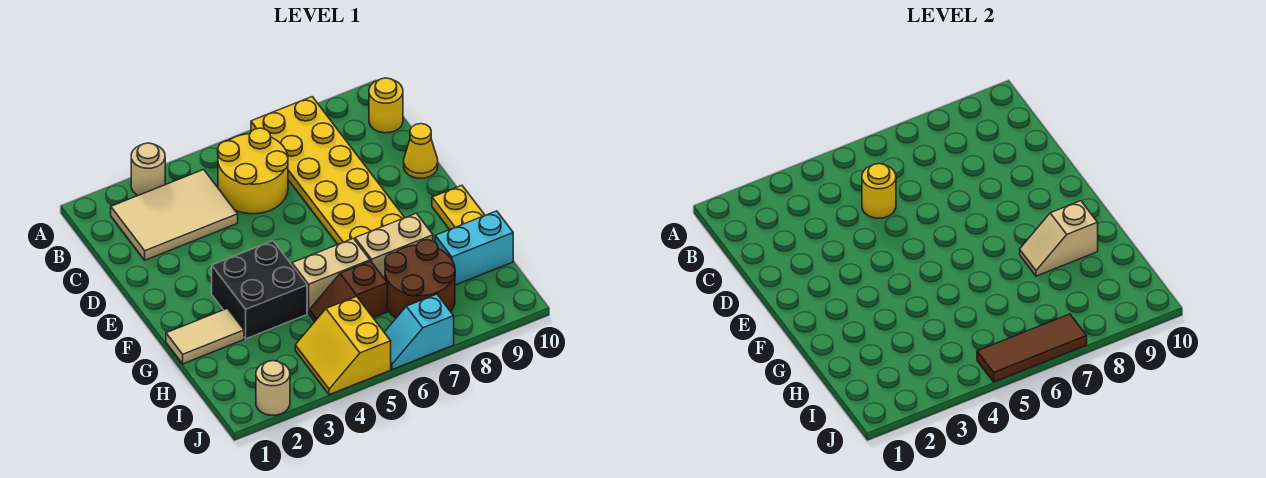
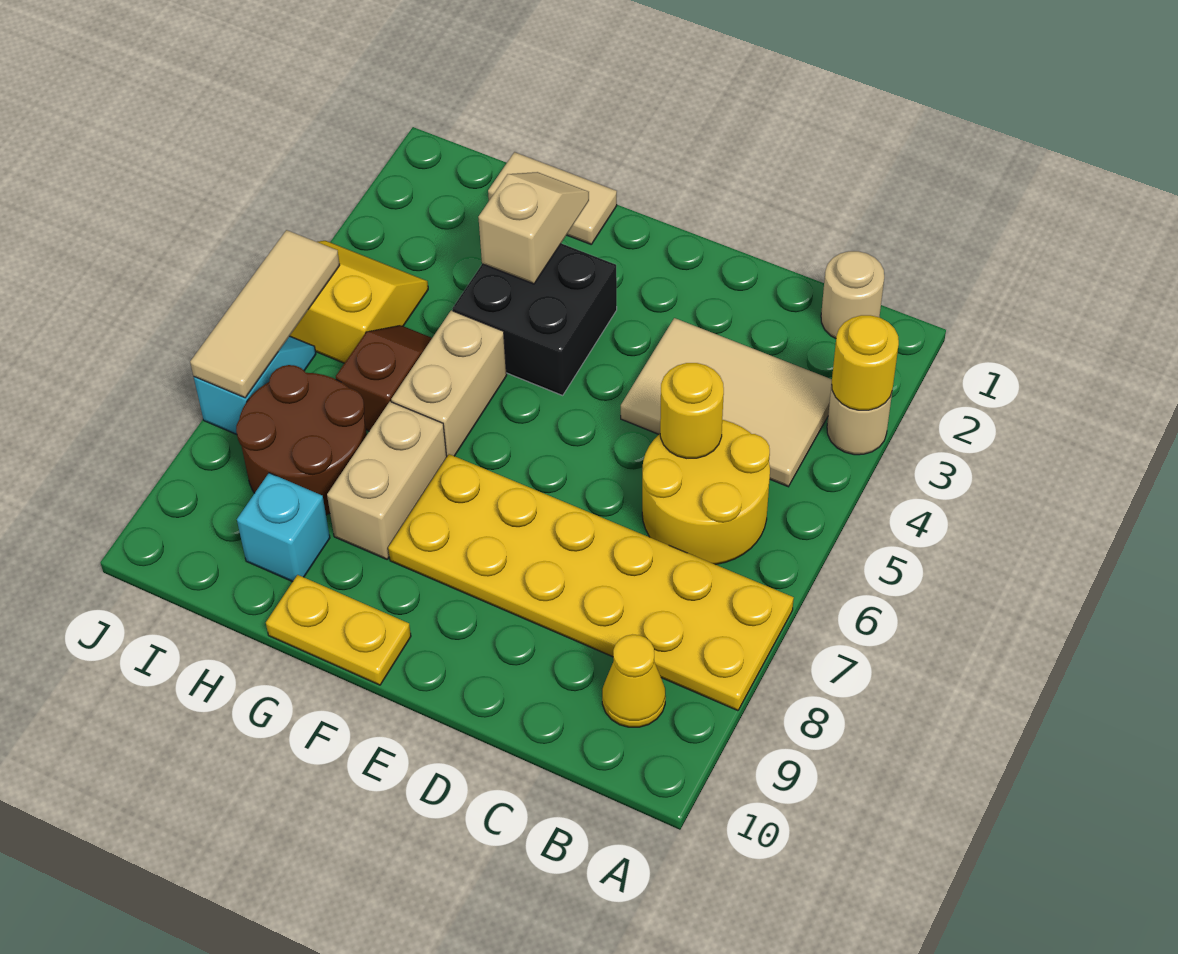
tan 2x3 tile [111,170,238,260] -> tan 2x3 tile turned to [621,318,832,487]
yellow 1x1 round brick [369,78,403,133] -> yellow 1x1 round brick moved to [832,315,899,410]
yellow 1x1 cone [404,124,438,178] -> yellow 1x1 cone moved to [602,635,666,727]
tan 1x2 tile [166,309,244,364] -> tan 1x2 tile turned to [488,152,617,244]
tan 1x2 slope [1020,201,1098,276] -> tan 1x2 slope moved to [478,172,589,284]
cyan 1x2 brick [435,211,513,285] -> cyan 1x1 brick [237,473,330,582]
tan 1x1 round brick [256,361,290,415] -> tan 1x1 round brick moved to [821,251,884,338]
brown 1x3 tile [977,314,1087,382] -> tan 1x3 tile [190,230,340,398]

